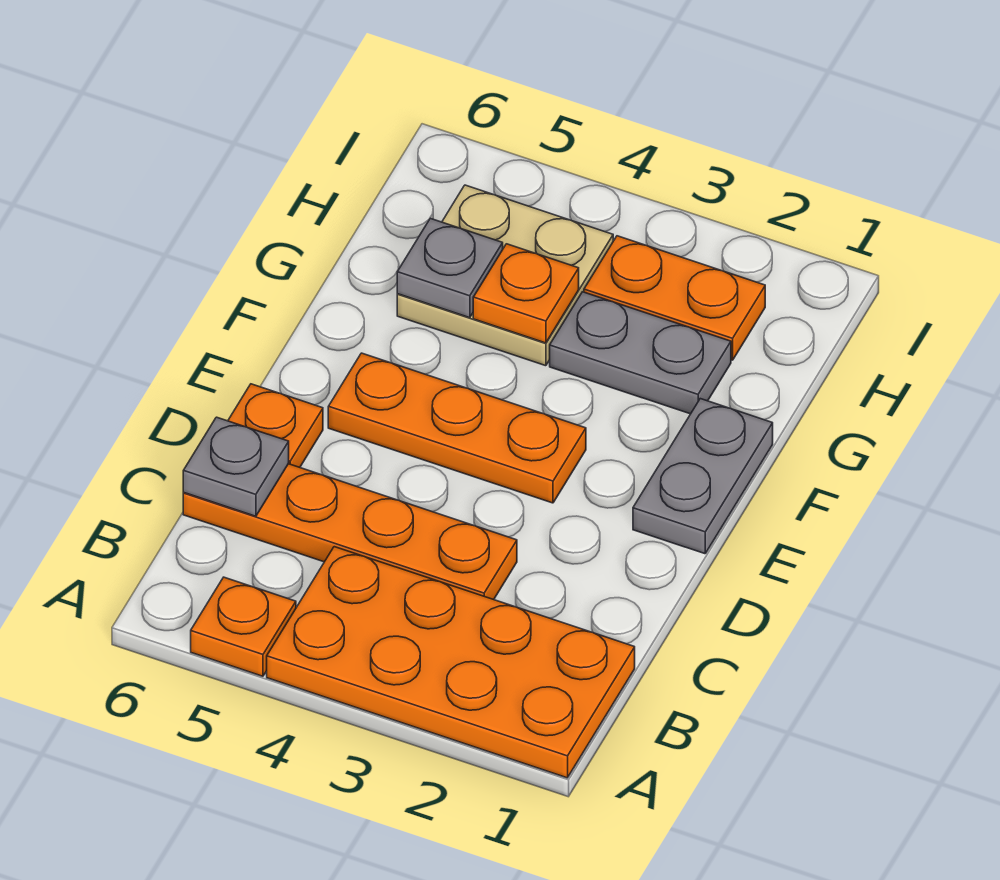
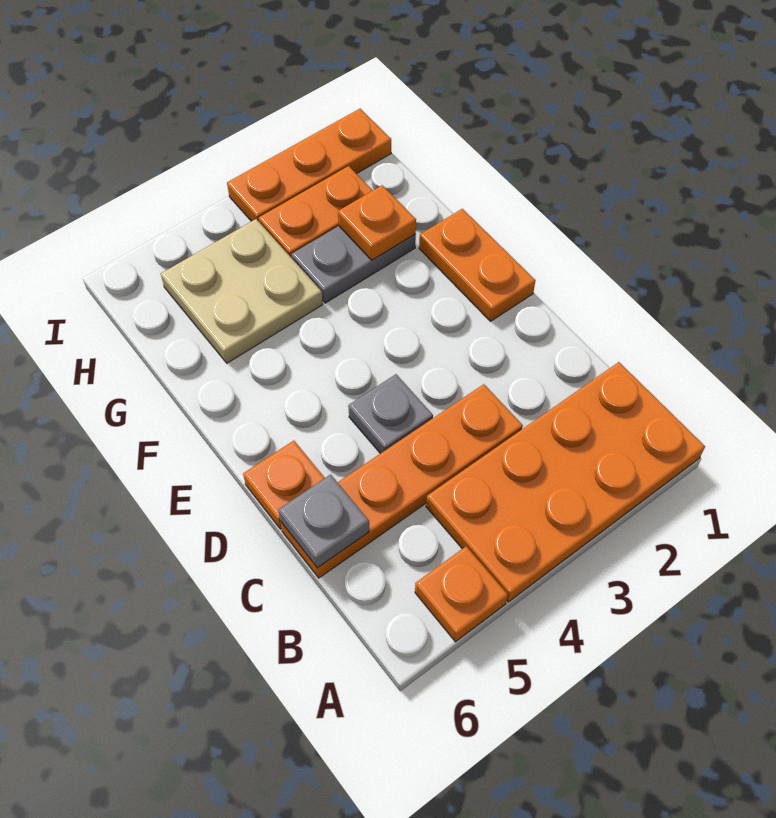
grey 1x2 plate [633,399,773,554] -> orange 1x2 plate [419,209,535,321]
orange 1x3 plate [328,353,586,503] -> orange 1x3 plate moved to [227,109,391,221]
orange 1x1 plate [473,244,579,343] -> orange 1x1 plate moved to [338,185,416,260]
grey 1x1 plate [397,218,503,318] -> grey 1x1 plate moved to [348,374,433,454]

